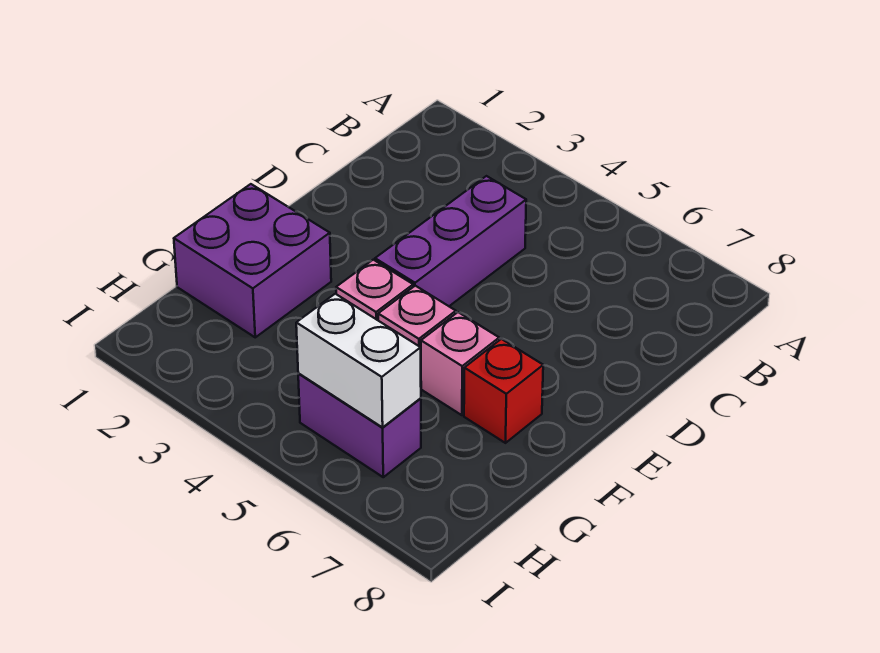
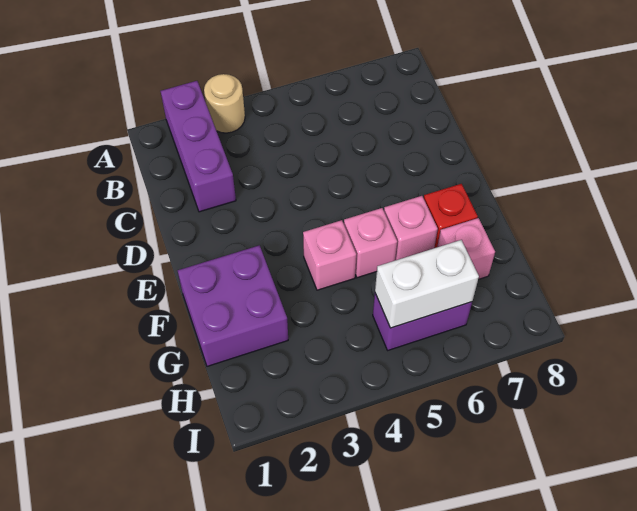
none -> tan 1x1 round brick [204,74,245,133]
purple 1x3 brick [375,176,526,306] -> purple 1x3 brick moved to [161,81,236,212]
none -> pink 1x1 brick [437,218,495,279]

